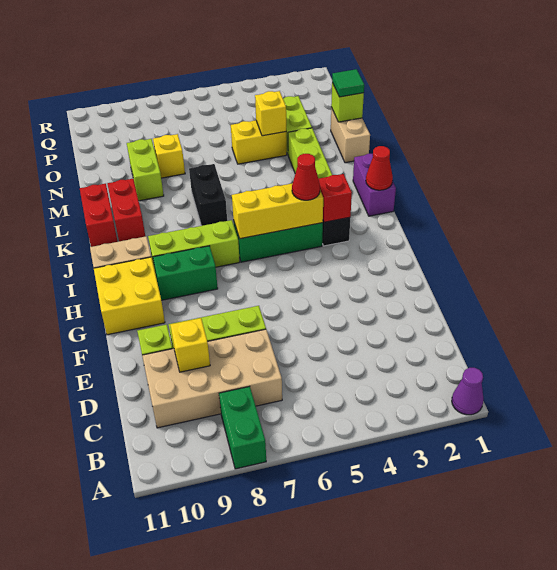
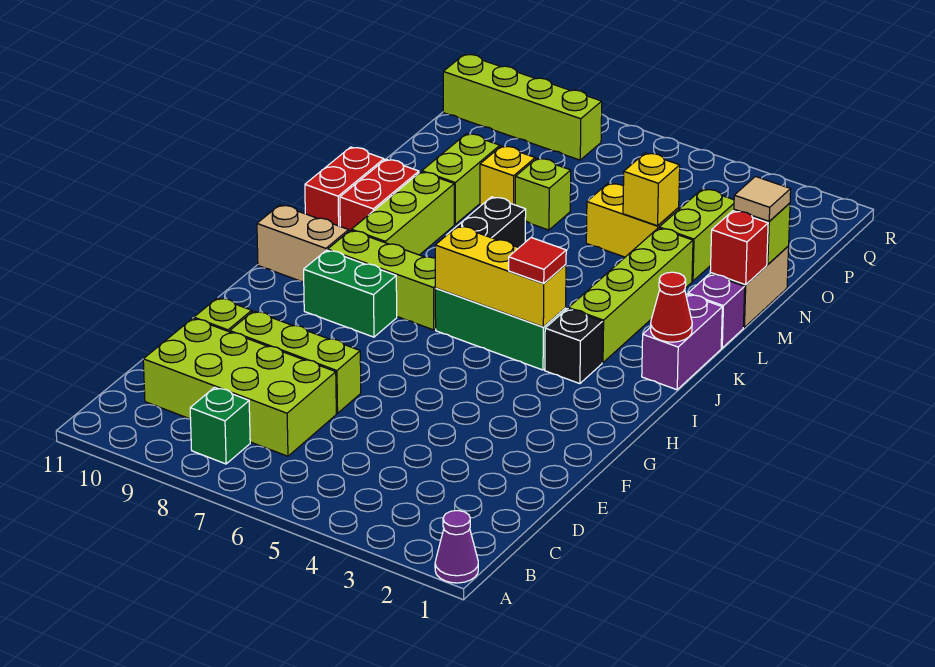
green 1x2 brick [219,386,266,469] -> green 1x1 brick [190,387,250,464]
tan 2x4 brick [142,329,282,428] -> lime 2x4 brick [143,318,336,456]
yellow 1x1 brick [170,318,210,372] -> none
yellow 2x2 brick [94,257,165,335] -> none
red 1x1 brick [319,174,352,222] -> red 1x1 brick moved to [710,211,768,285]
red 1x1 cone [292,154,320,200] -> red 1x1 tile [509,237,566,284]
none -> lime 1x3 brick [352,172,454,255]
none -> purple 1x1 brick [688,274,745,348]
green 1x1 tile [332,69,364,97] -> tan 1x1 tile [734,177,791,221]
none -> lime 1x1 brick [515,158,571,230]
none -> lime 1x4 brick [443,54,602,160]

